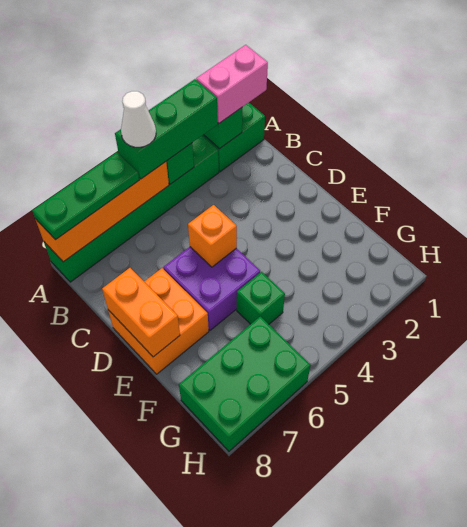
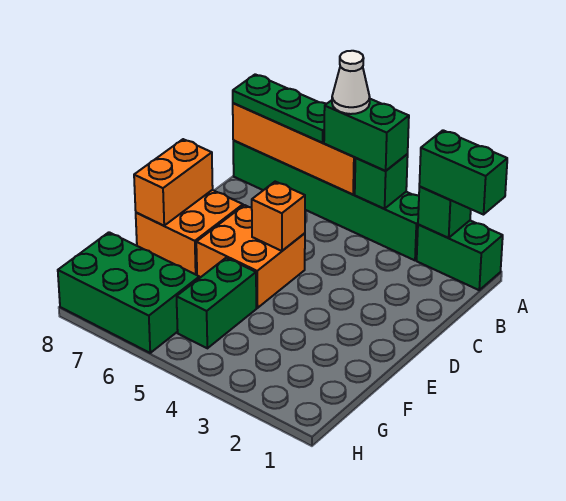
pink 1x2 brick [196,45,268,123] -> green 1x2 brick [419,130,507,215]
green 1x3 brick [115,79,218,179] -> green 1x2 brick [324,99,409,171]
purple 2x2 brick [163,247,260,330] -> orange 2x2 brick [196,205,305,308]
green 1x1 brick [237,272,285,324] -> green 1x2 brick [177,258,256,348]

